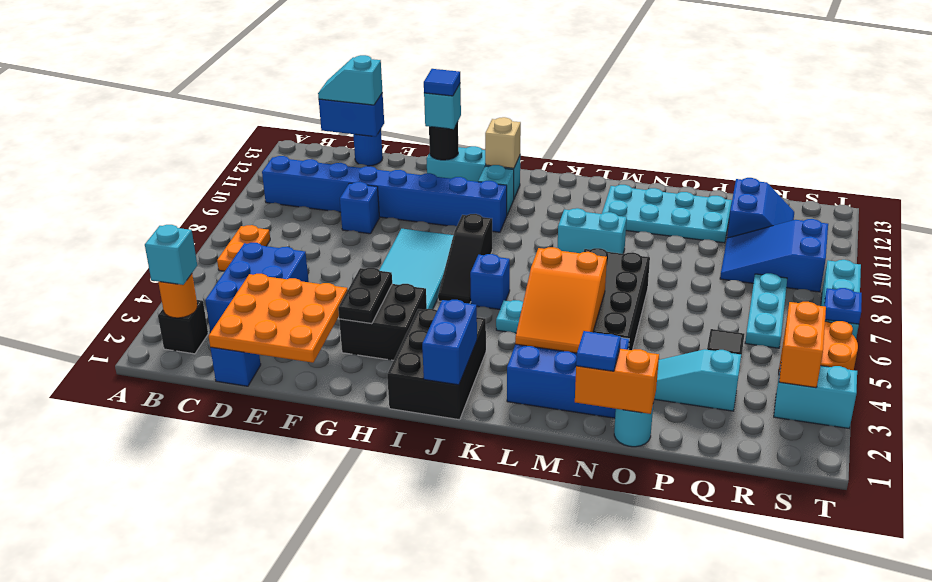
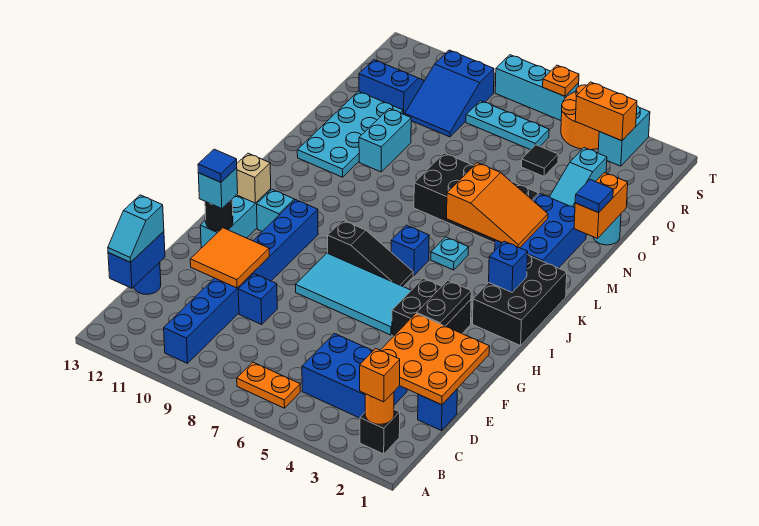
cyan 1x1 brick [145,225,197,285] -> orange 1x1 brick [360,348,400,402]
none -> orange 2x2 tile [190,228,269,288]
black 1x2 plate [338,268,392,324] -> black 1x2 plate turned to [417,281,471,326]
black 2x3 brick [387,309,486,420] -> black 2x3 brick turned to [473,255,567,346]
blue 1x2 brick [422,300,477,385] -> blue 1x1 brick [489,241,528,292]
cyan 1x2 brick [558,208,627,254] -> cyan 1x2 brick moved to [359,108,411,172]
blue 1x1 plate [824,288,862,324] -> orange 1x1 plate [543,65,579,96]

